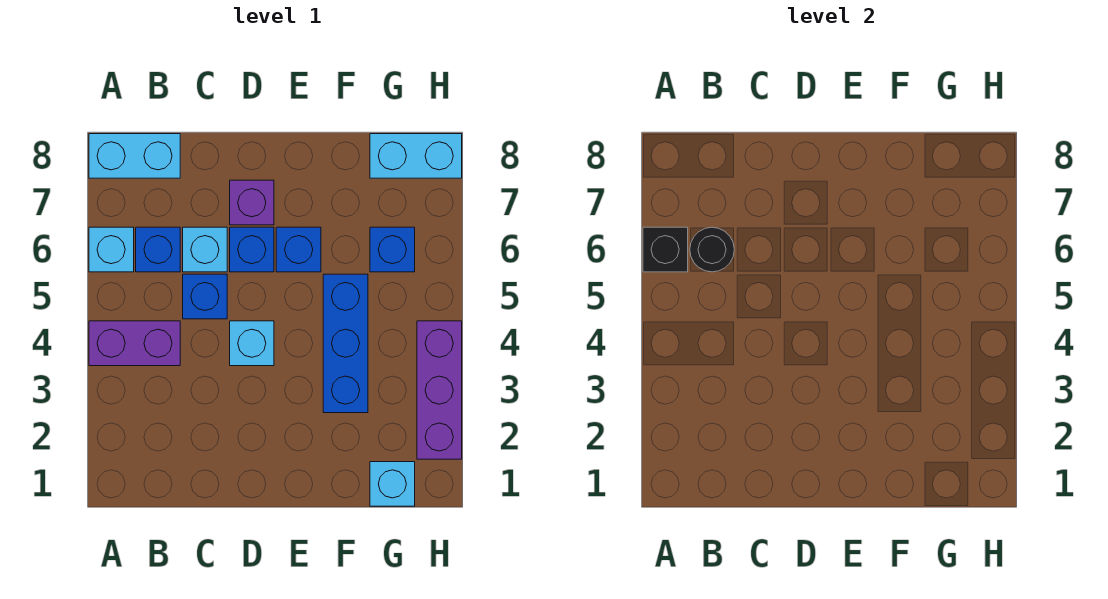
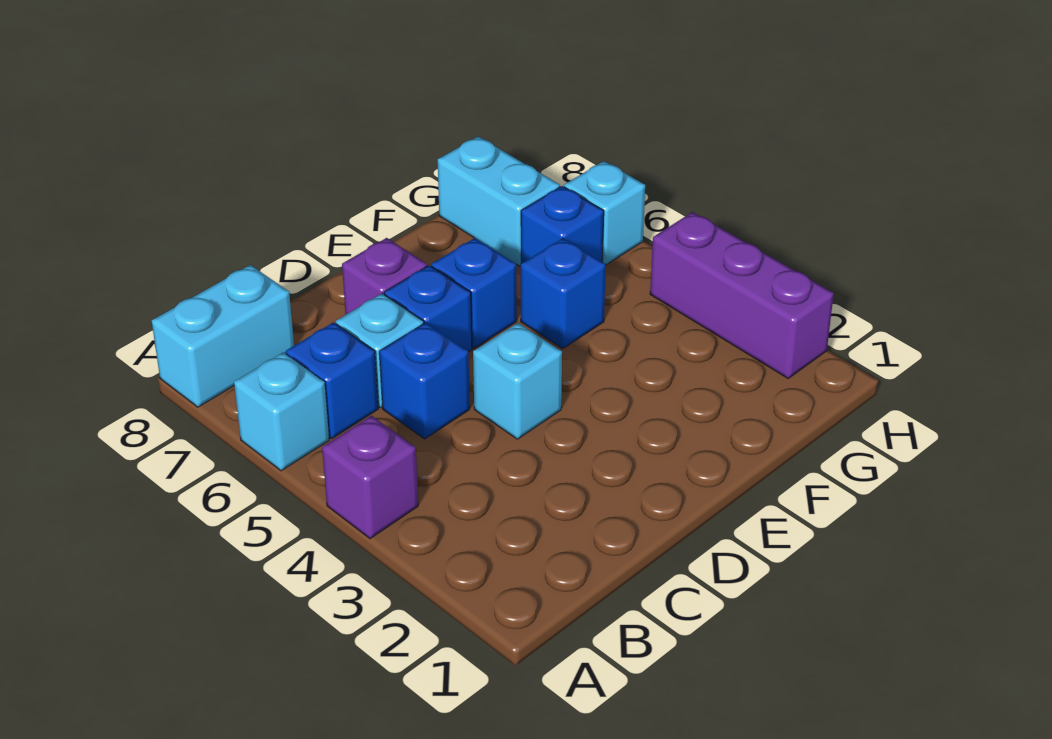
purple 1x2 brick [89,321,180,366] -> purple 1x1 brick [322,416,418,539]
black 1x1 brick [643,227,688,272] -> none
black 1x1 round brick [690,227,734,272] -> none
blue 1x3 brick [323,274,368,413] -> blue 1x1 brick [521,238,606,349]
cyan 1x1 brick [370,462,415,506] -> cyan 1x1 brick moved to [564,161,645,265]
cyan 1x2 brick [370,134,462,178] -> cyan 1x2 brick turned to [438,136,560,266]

